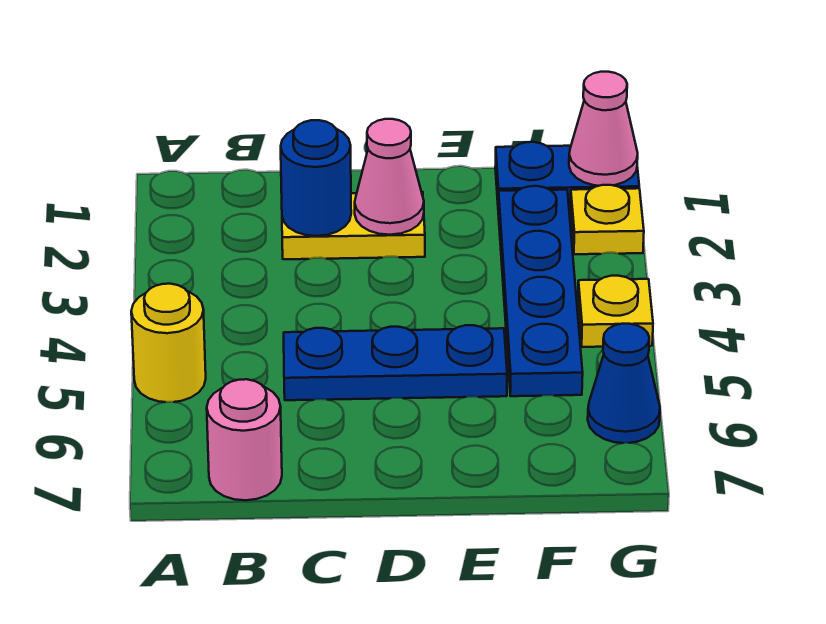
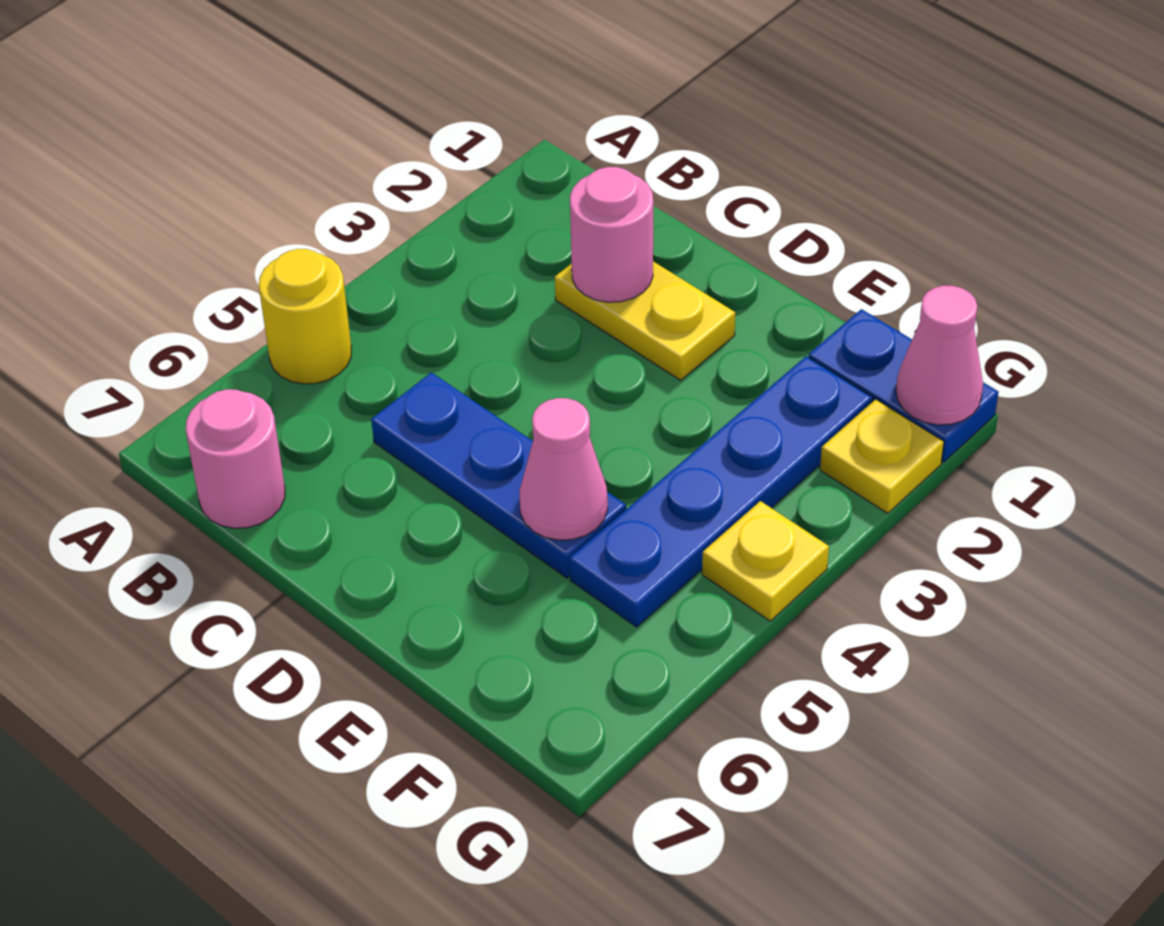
blue 1x1 round brick [281,120,351,236] -> pink 1x1 round brick [570,167,653,302]
pink 1x1 cone [355,119,424,235] -> pink 1x1 cone moved to [519,398,608,540]
blue 1x1 cone [588,324,660,443] -> none

